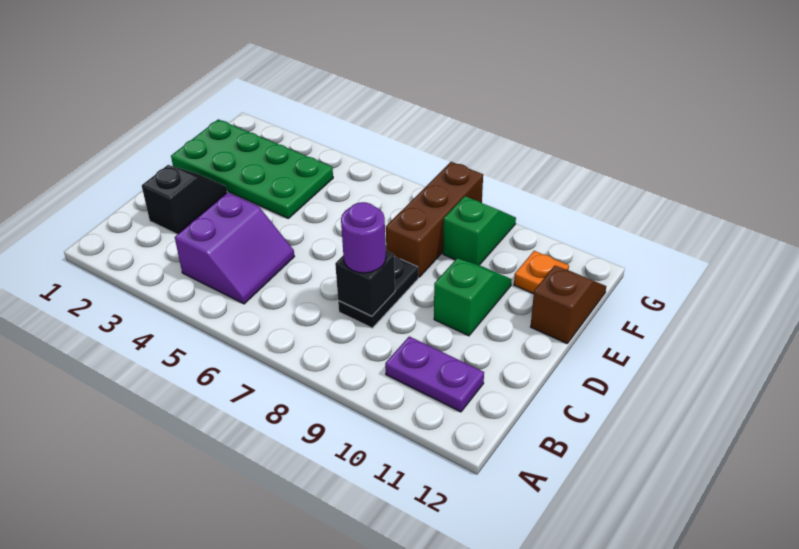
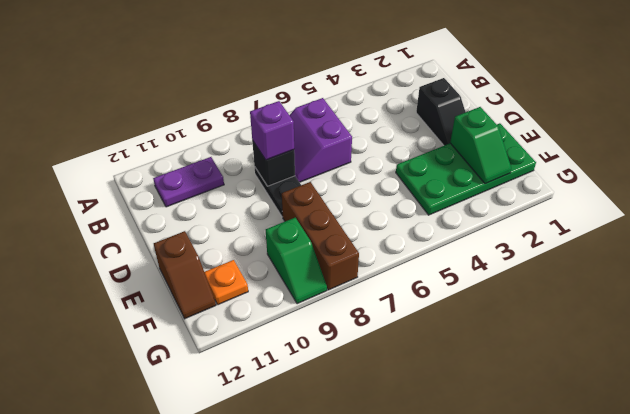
purple 2x2 slope [175,193,294,304] -> purple 2x2 slope moved to [290,98,352,182]
purple 1x1 round brick [341,202,386,273] -> purple 1x1 brick [250,101,294,160]
green 1x2 slope [434,259,512,336] -> green 1x2 slope moved to [450,107,511,184]

